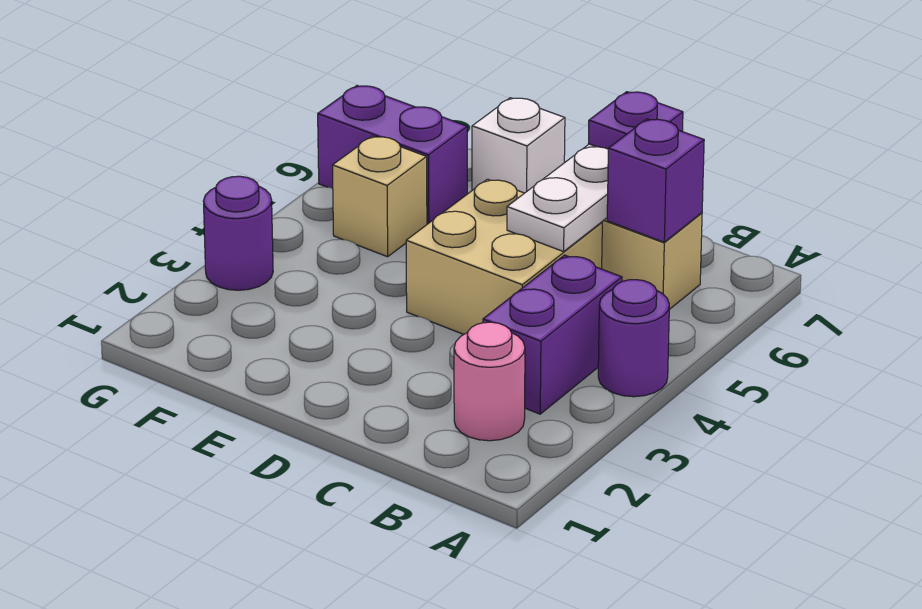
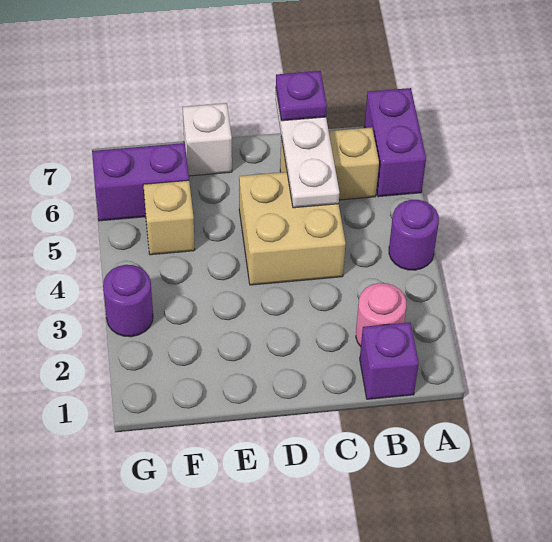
purple 1x2 brick [483,255,622,414] -> purple 1x2 brick moved to [364,88,426,197]
purple 1x1 brick [607,119,704,242] -> purple 1x1 brick moved to [360,322,419,399]

